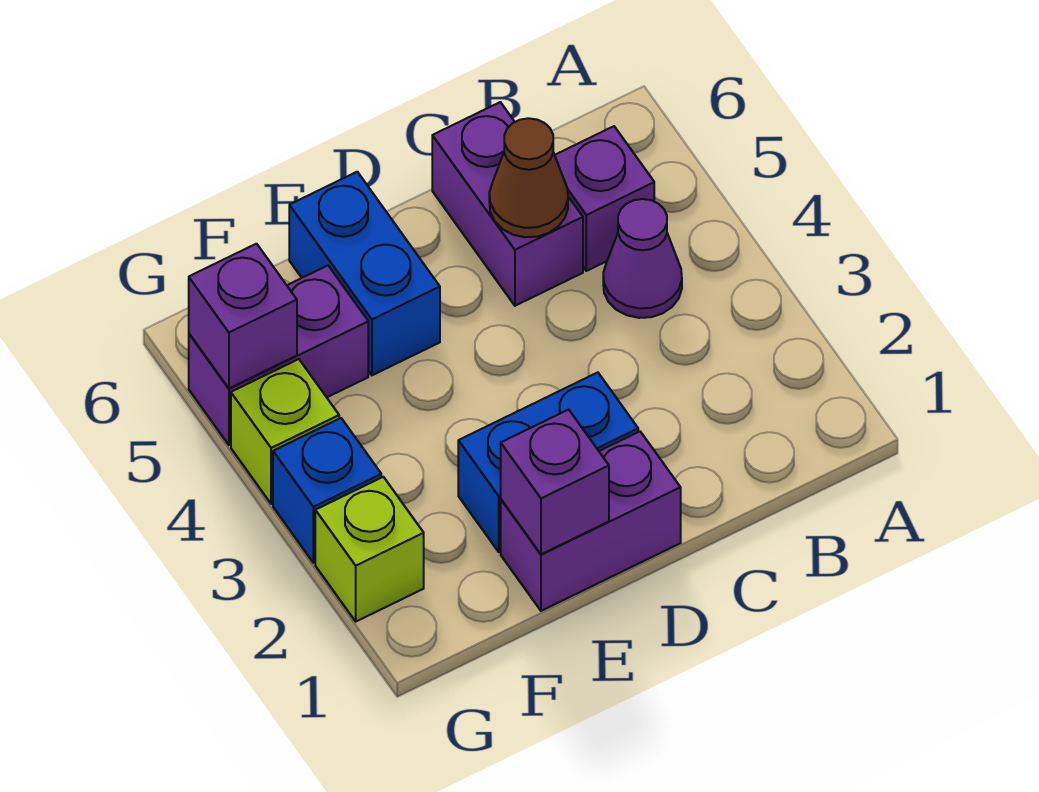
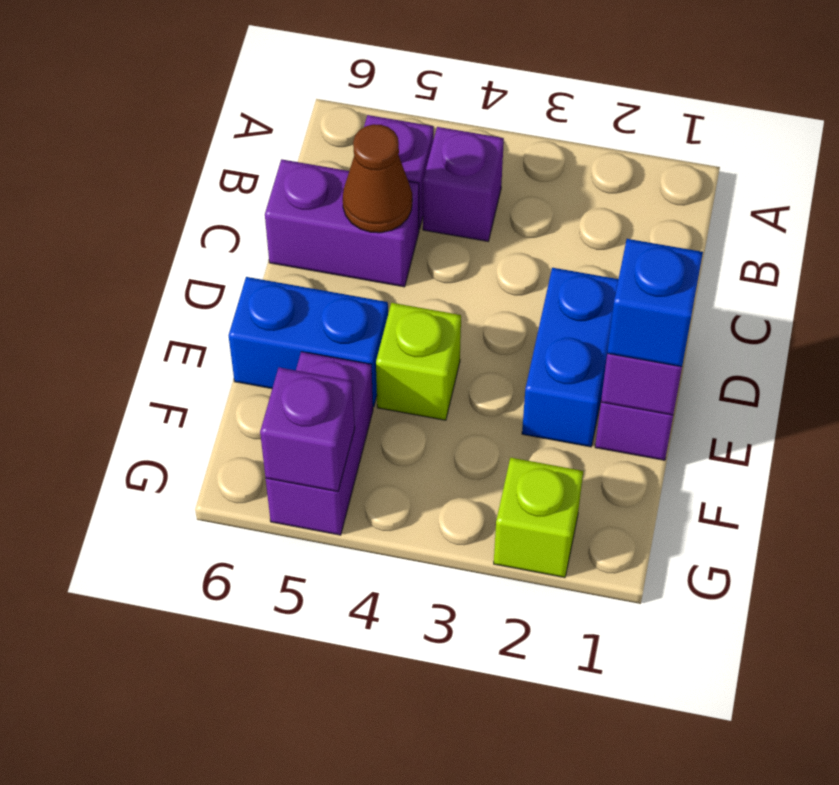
purple 1x1 cone [603,199,682,318] -> purple 1x1 brick [423,127,504,241]
blue 1x1 brick [273,418,381,563] -> blue 1x1 brick moved to [607,239,703,367]
lime 1x1 brick [231,359,339,504] -> lime 1x1 brick moved to [376,303,461,420]

